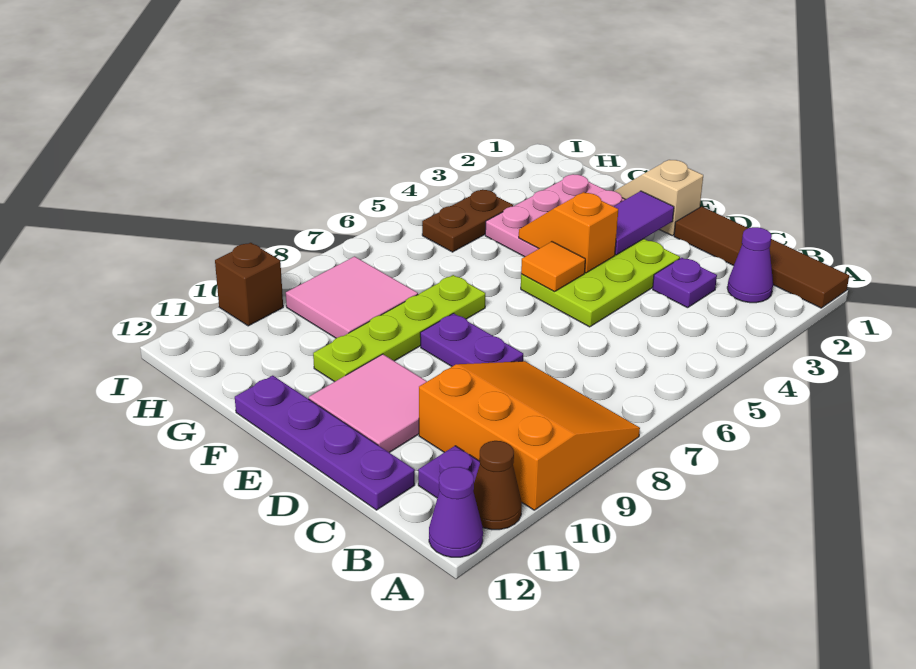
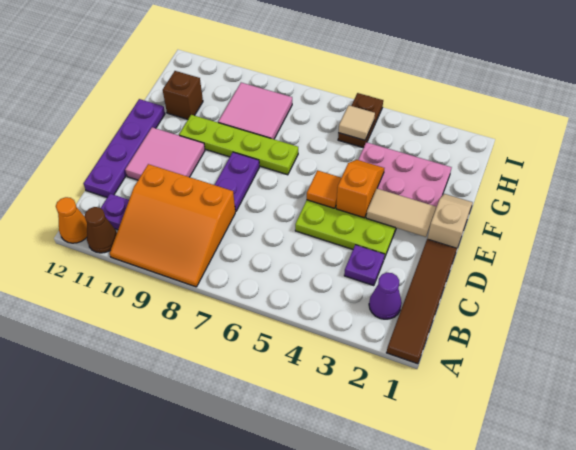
orange 3x3 slope [419,361,640,510] -> orange 3x3 slope turned to [110,164,235,287]
purple 1x1 cone [429,467,483,557] -> orange 1x1 cone [56,197,87,243]
purple 1x2 tile [614,191,674,255] -> tan 1x2 tile [366,189,436,237]
brown 1x2 plate [422,190,513,252] -> brown 1x2 plate turned to [338,93,383,148]
none -> tan 1x1 tile [339,105,375,140]
brown 1x1 brick [215,243,283,326] -> brown 1x1 brick moved to [163,71,203,119]

